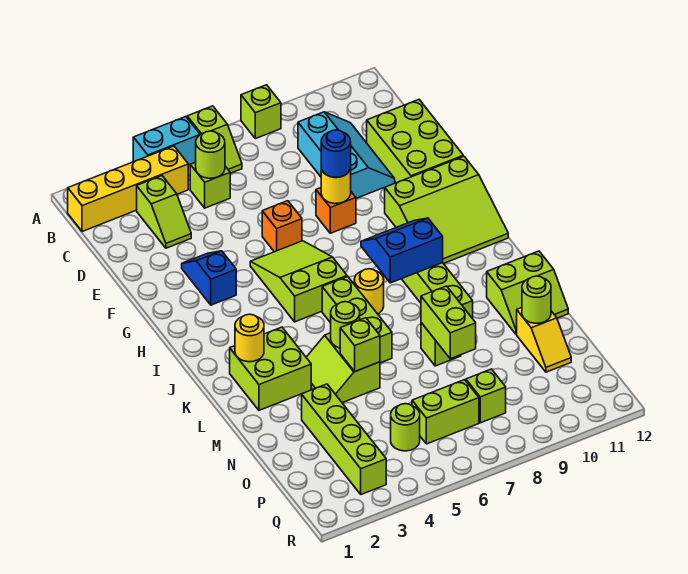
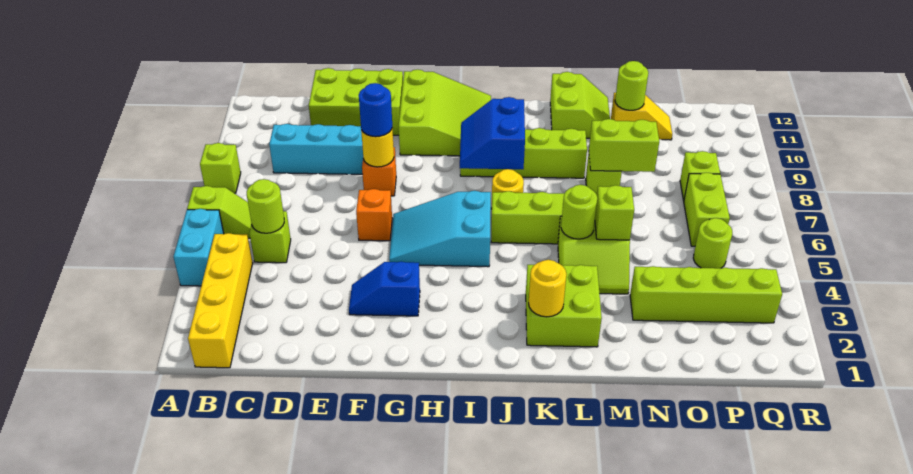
lime 1x2 slope [137,176,191,248] -> none
lime 2x3 slope [250,241,347,322] -> cyan 2x3 slope [389,191,491,267]

